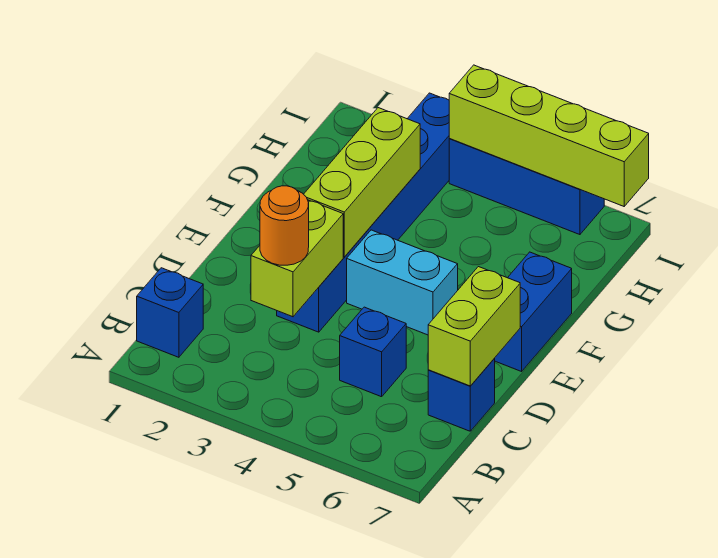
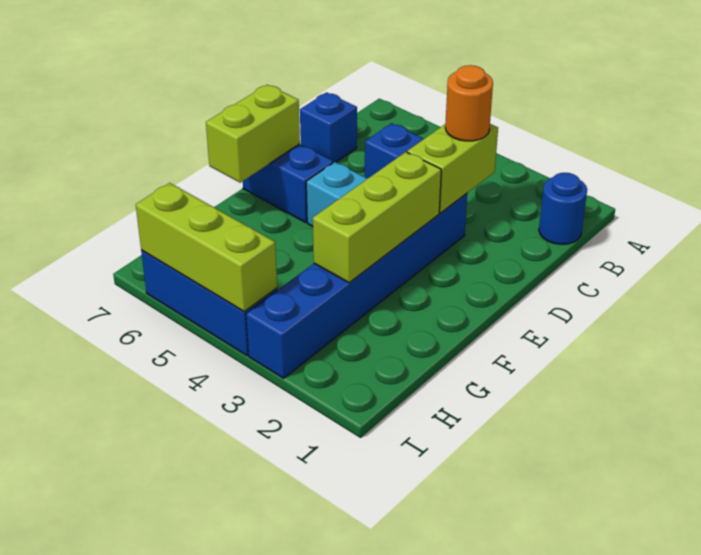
blue 1x1 brick [137,268,203,357] -> blue 1x1 round brick [539,173,587,244]
lime 1x2 brick [428,267,520,386] -> lime 1x2 brick moved to [206,85,300,183]
blue 1x2 brick [495,252,572,371] -> blue 1x2 brick turned to [243,144,333,222]
lime 1x4 brick [449,65,649,206] -> lime 1x3 brick [136,183,277,311]

